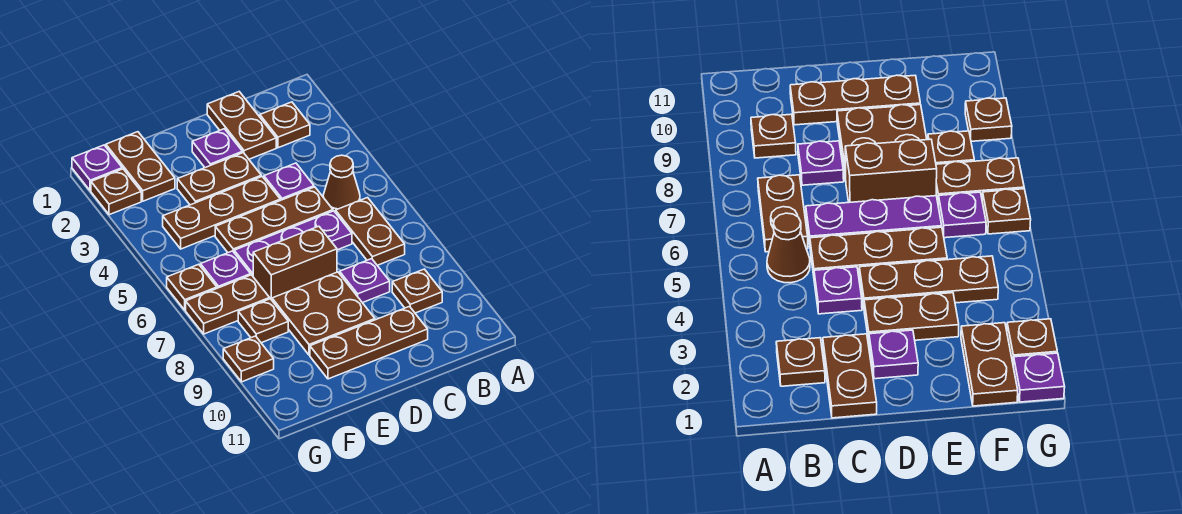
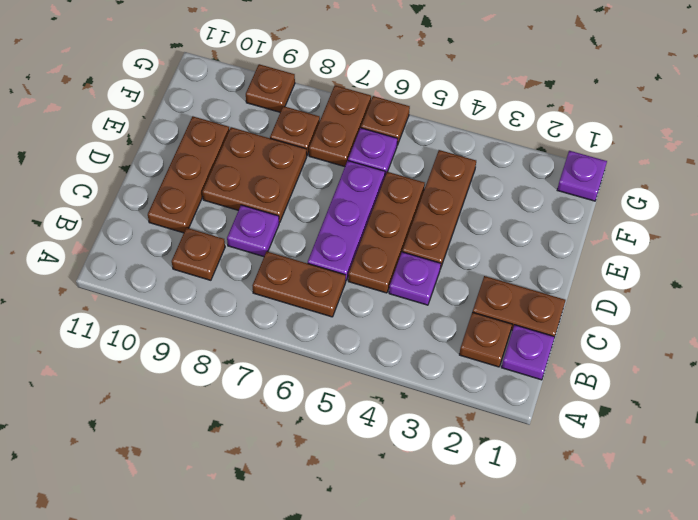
brown 1x1 cone [323,155,360,213] -> none
purple 1x1 plate [192,129,242,168] -> purple 1x1 plate moved to [502,325,555,380]
brown 1x2 plate [177,153,261,205] -> none
brown 1x2 brick [253,226,337,300] -> none
brown 1x2 plate [106,132,175,201] -> none
brown 1x1 plate [91,169,141,215] -> none

